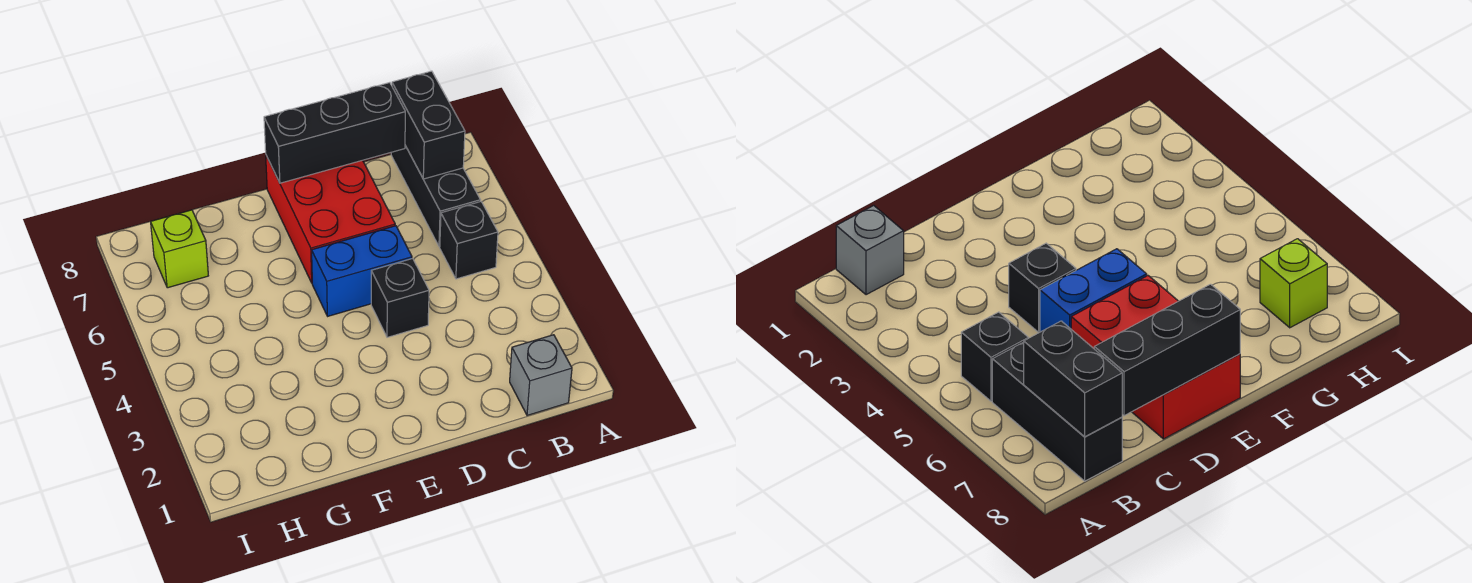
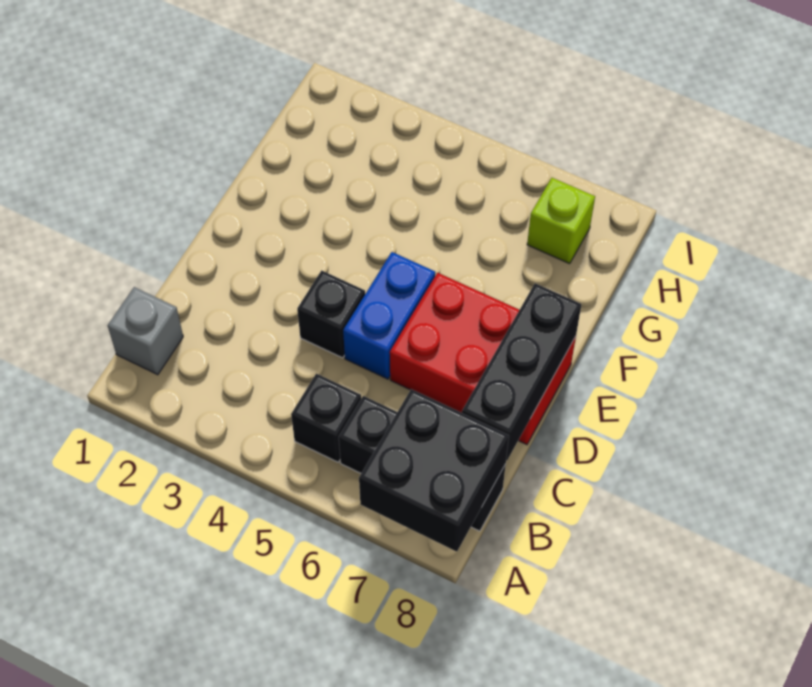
black 1x2 brick [392,71,465,179] -> black 2x2 brick [359,389,509,552]

